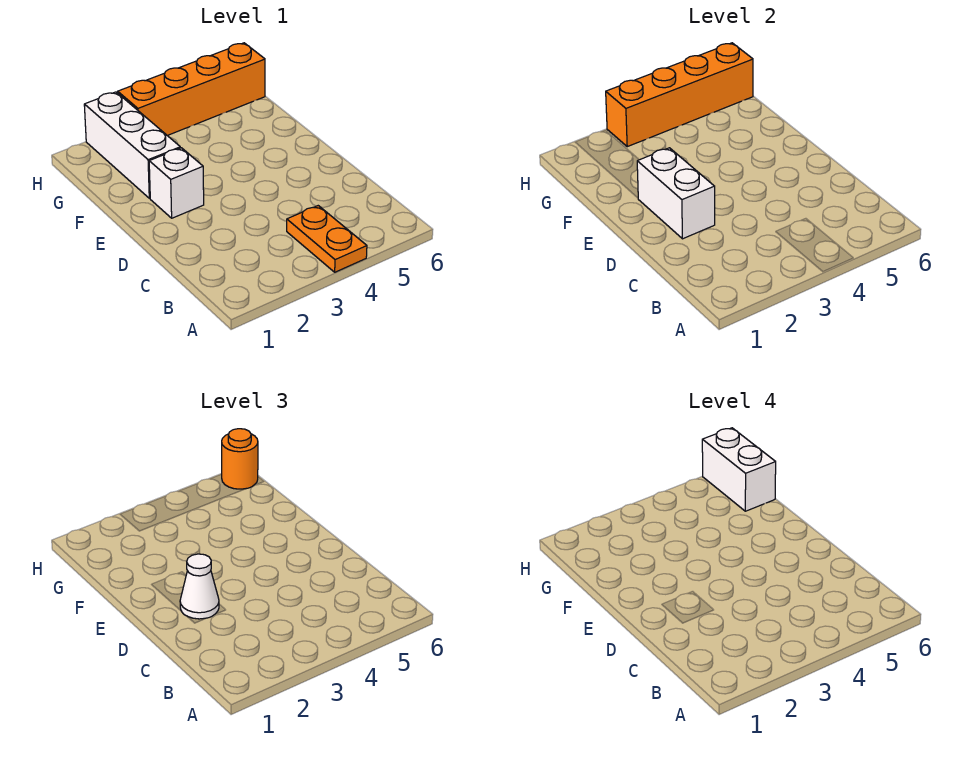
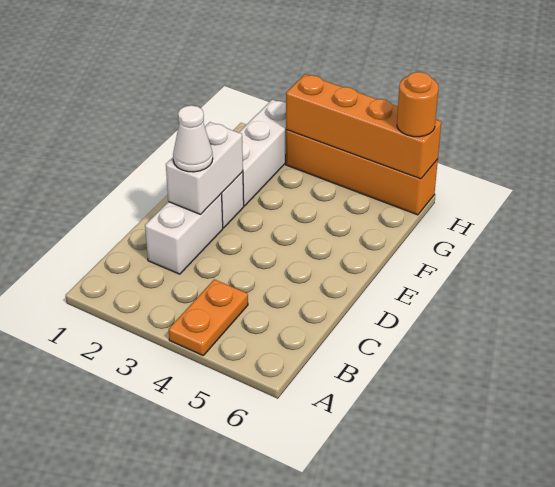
white 1x2 brick [702,428,776,511] -> white 1x2 brick moved to [145,194,223,274]

